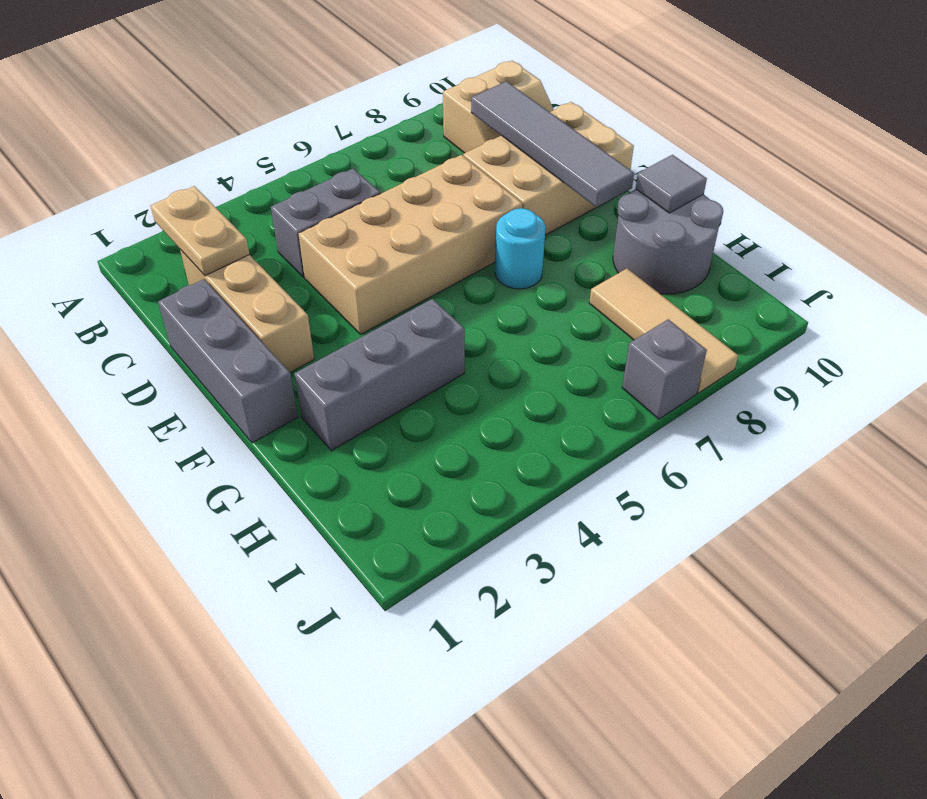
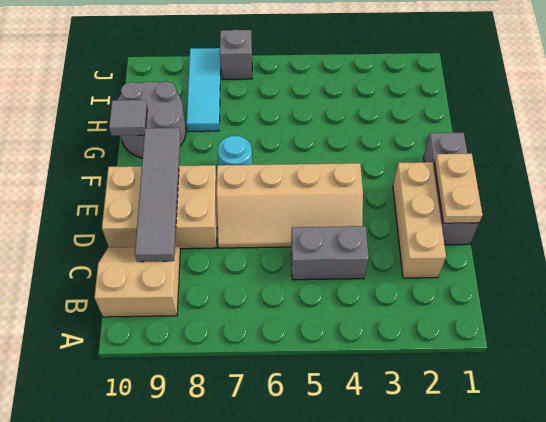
tan 1x2 plate [151,186,250,276] -> tan 1x2 plate moved to [435,154,483,223]
tan 2x4 brick [298,155,522,334] -> tan 2x4 slope [217,163,363,248]
grey 1x3 brick [294,299,465,451] -> none
tan 1x3 tile [589,268,738,393] -> cyan 1x3 tile [187,48,221,131]

